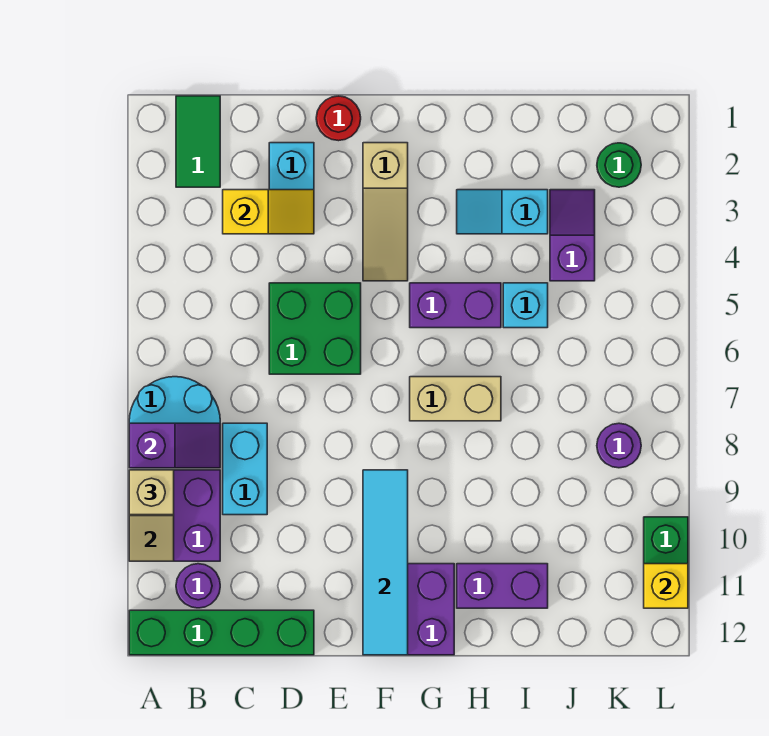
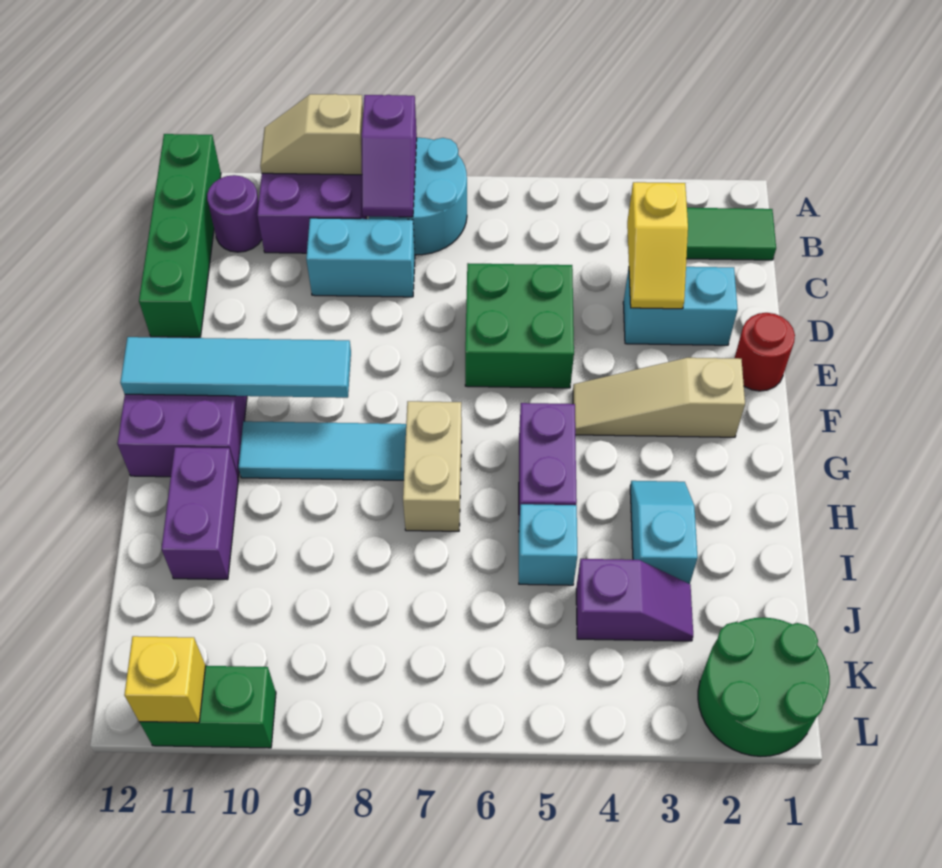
tan 1x1 brick [129,470,174,515] -> none
none -> cyan 1x3 tile [238,421,406,480]
green 1x1 round brick [597,143,641,187] -> green 2x2 round brick [698,618,830,756]
purple 1x1 round brick [597,423,641,468] -> none

